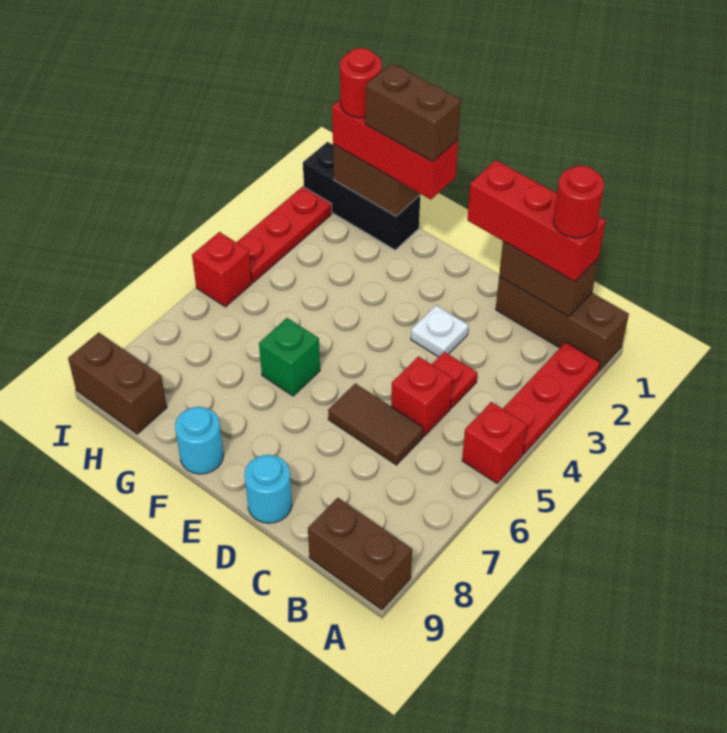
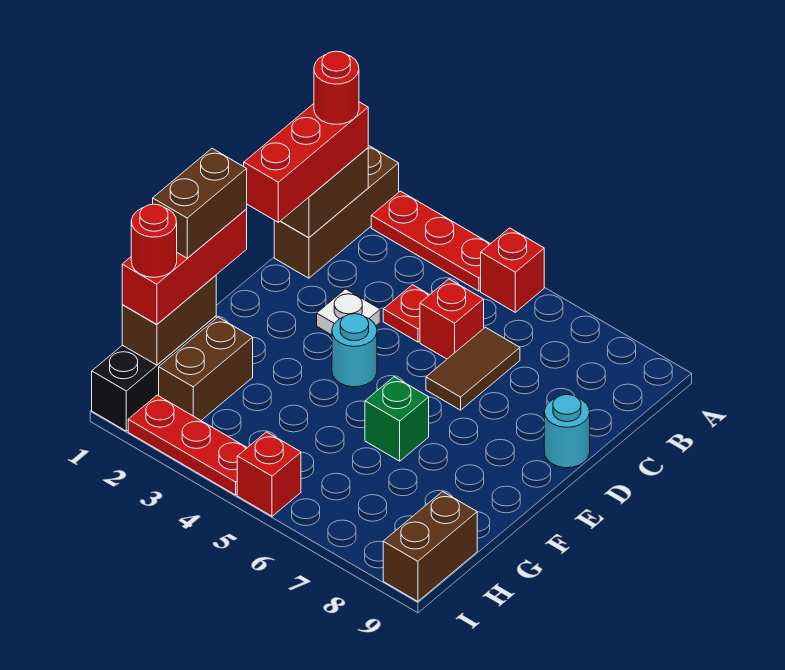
brown 1x2 brick [308,498,412,610] -> brown 1x2 brick moved to [159,317,253,420]
cyan 1x1 round brick [175,407,223,474] -> cyan 1x1 round brick moved to [332,314,377,387]

